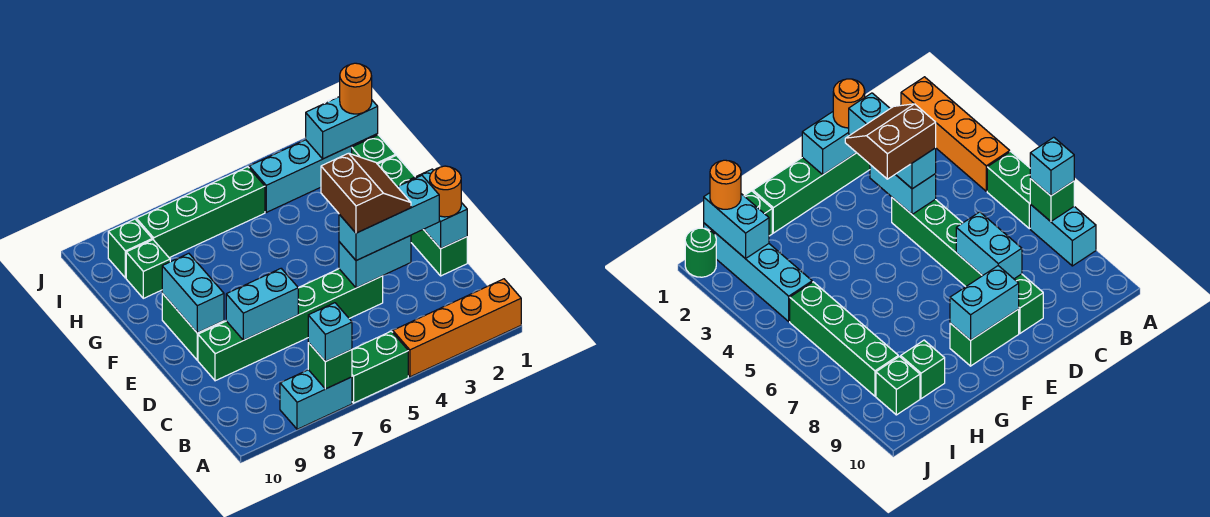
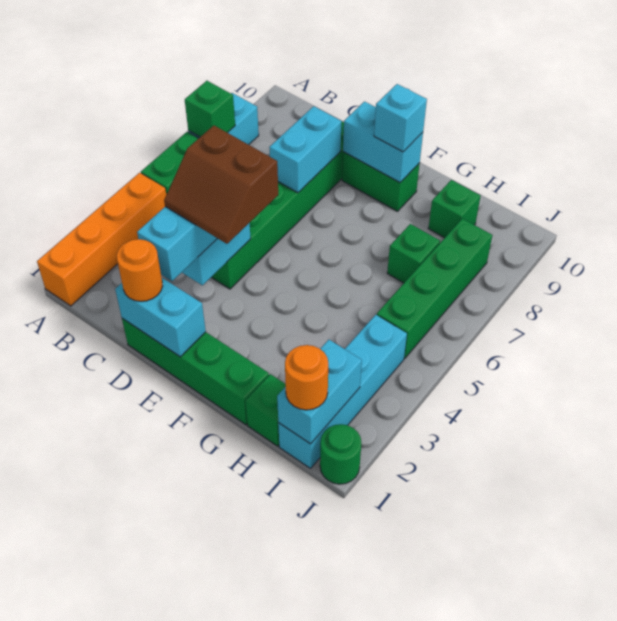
cyan 1x1 brick [308,303,352,362] -> cyan 1x1 brick moved to [374,84,427,152]
green 1x1 brick [108,219,152,278] -> green 1x1 brick moved to [387,224,440,283]

